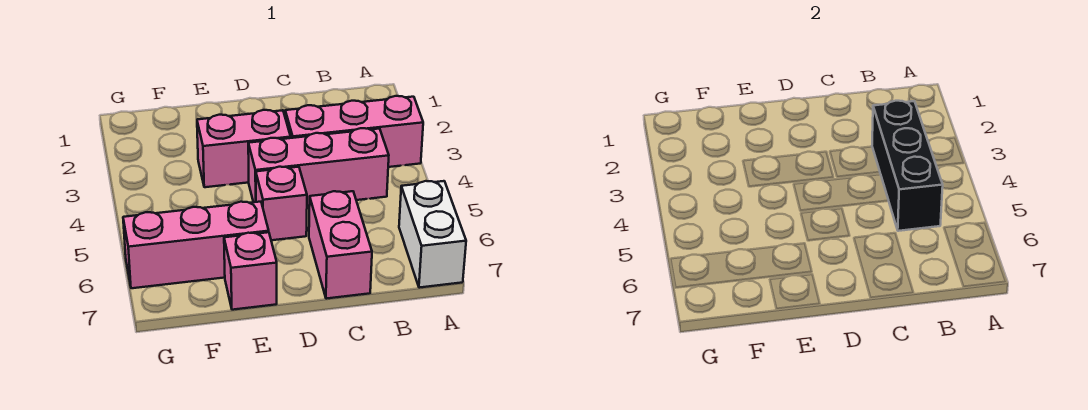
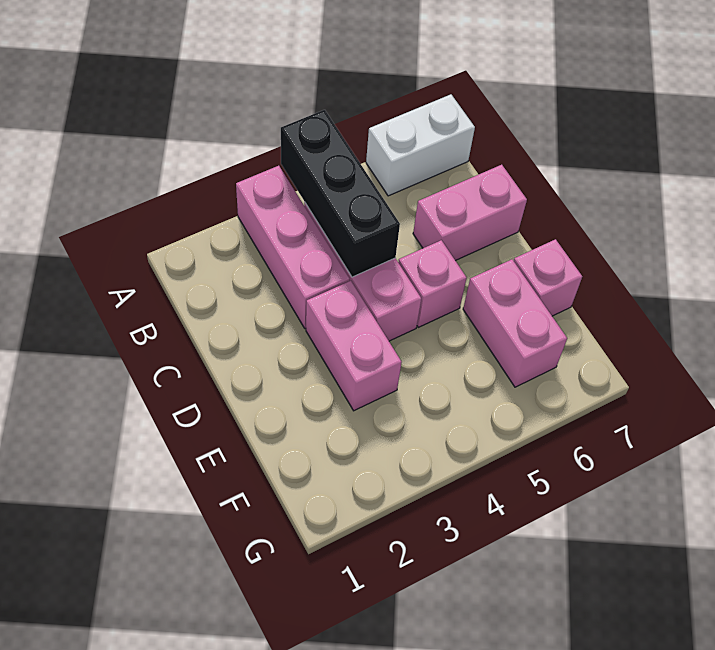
black 1x3 brick [872,101,943,231] -> black 1x3 brick turned to [281,110,400,277]
pink 1x3 brick [123,202,269,288] -> pink 1x2 brick [463,259,567,387]

